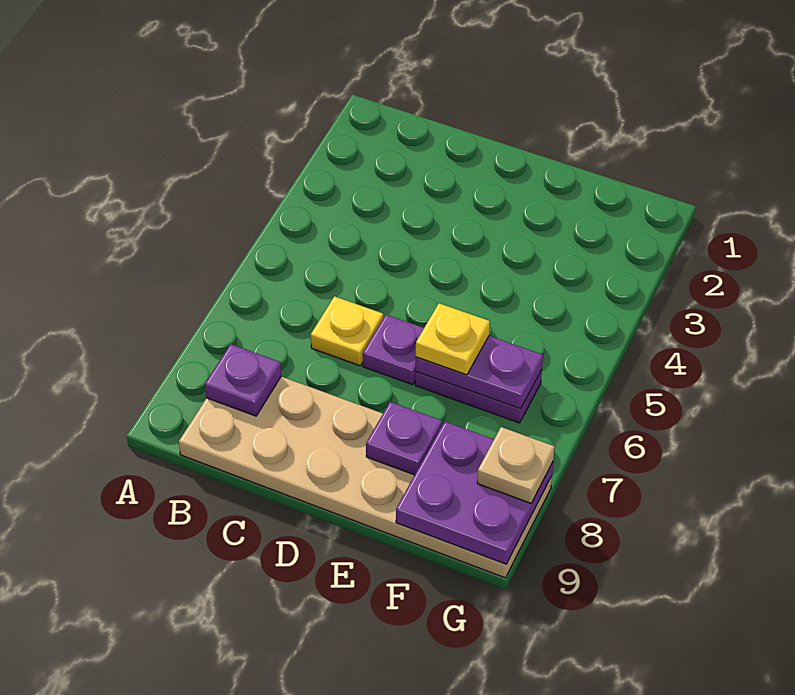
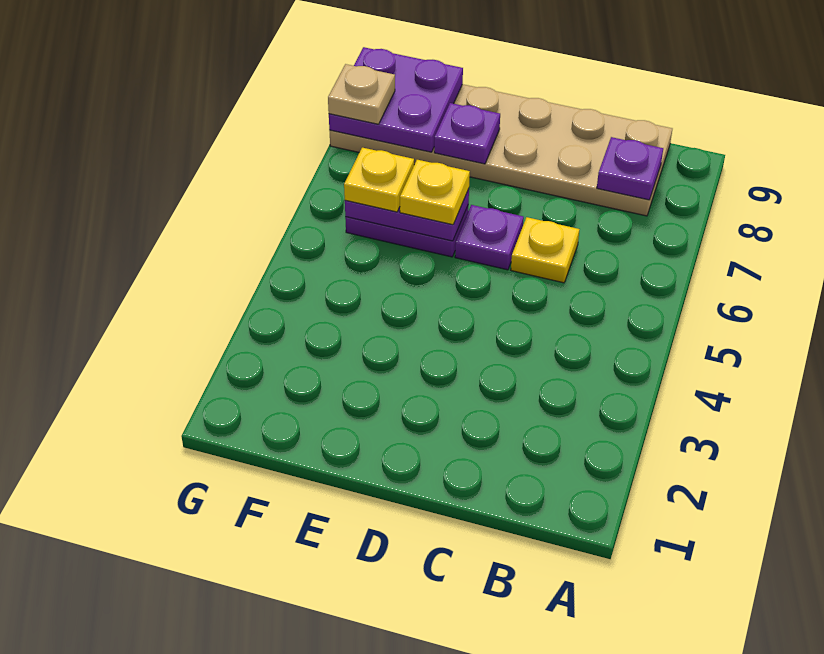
none -> yellow 1x1 plate [344,148,414,212]

